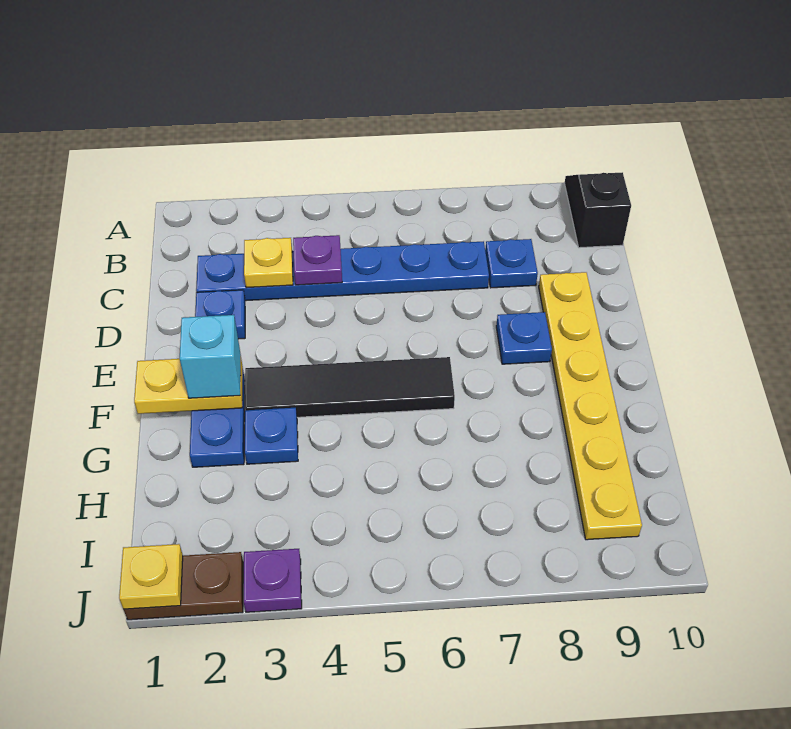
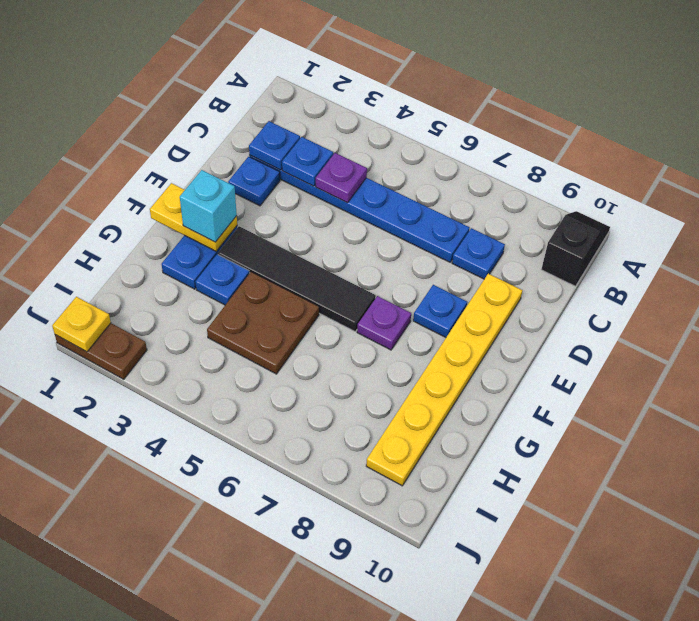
none -> blue 1x1 plate [249,121,300,170]
yellow 1x1 plate [244,238,293,288] -> blue 1x1 plate [282,137,333,186]
none -> brown 2x2 plate [207,272,319,374]
purple 1x1 plate [244,549,302,612] -> purple 1x1 plate moved to [357,296,411,350]

